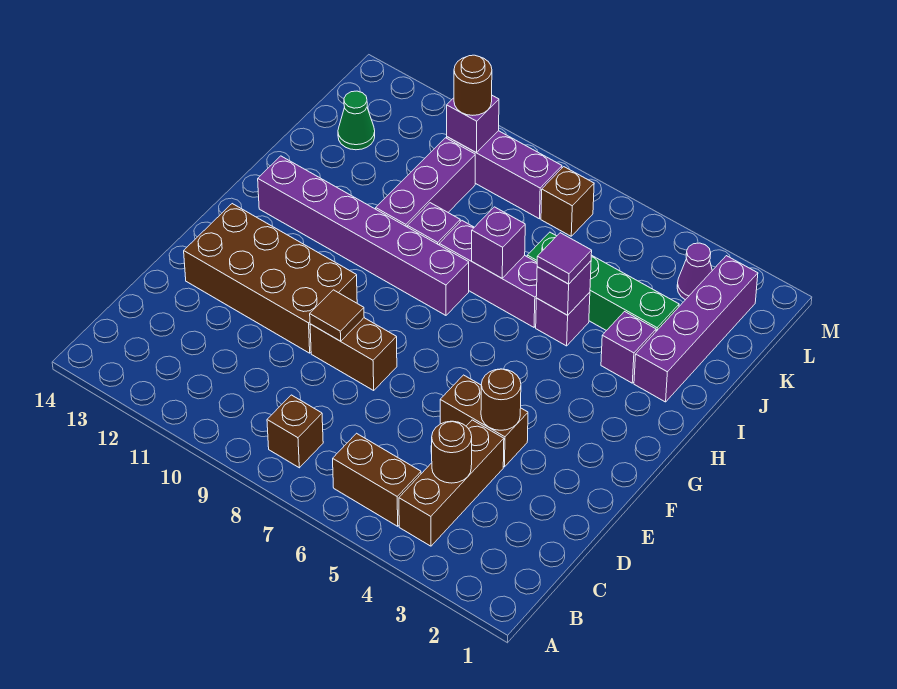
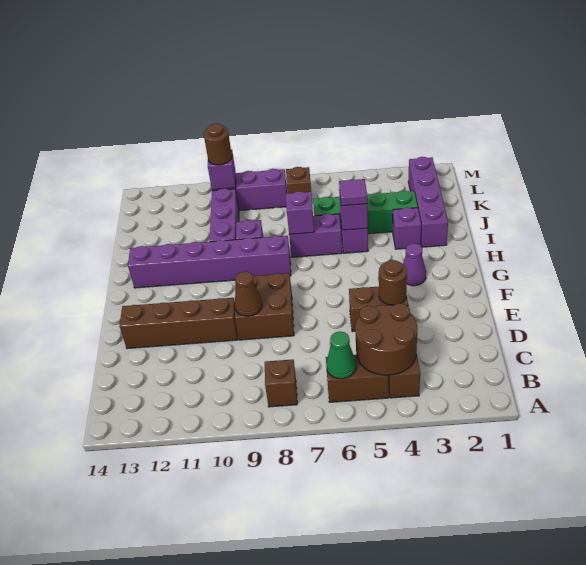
brown 1x1 round brick [432,421,472,483] -> brown 2x2 round brick [355,303,417,376]
brown 1x2 brick [310,318,397,390] -> brown 2x2 brick [235,273,294,340]
brown 1x1 tile [310,290,364,341] -> brown 1x1 cone [234,272,262,316]
brown 2x4 brick [184,204,357,353] -> brown 1x4 brick [120,298,238,349]
purple 1x3 brick [439,221,537,327] -> purple 1x2 brick [289,214,342,257]
green 1x1 cone [338,91,375,150] -> green 1x1 cone moved to [326,331,356,379]
purple 1x1 cone [677,243,712,300] -> purple 1x1 cone moved to [403,243,426,286]

